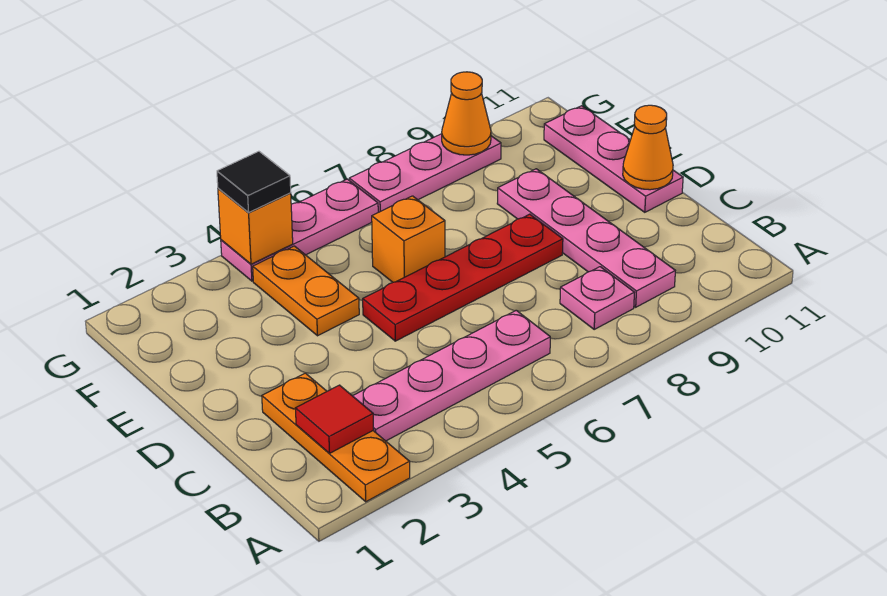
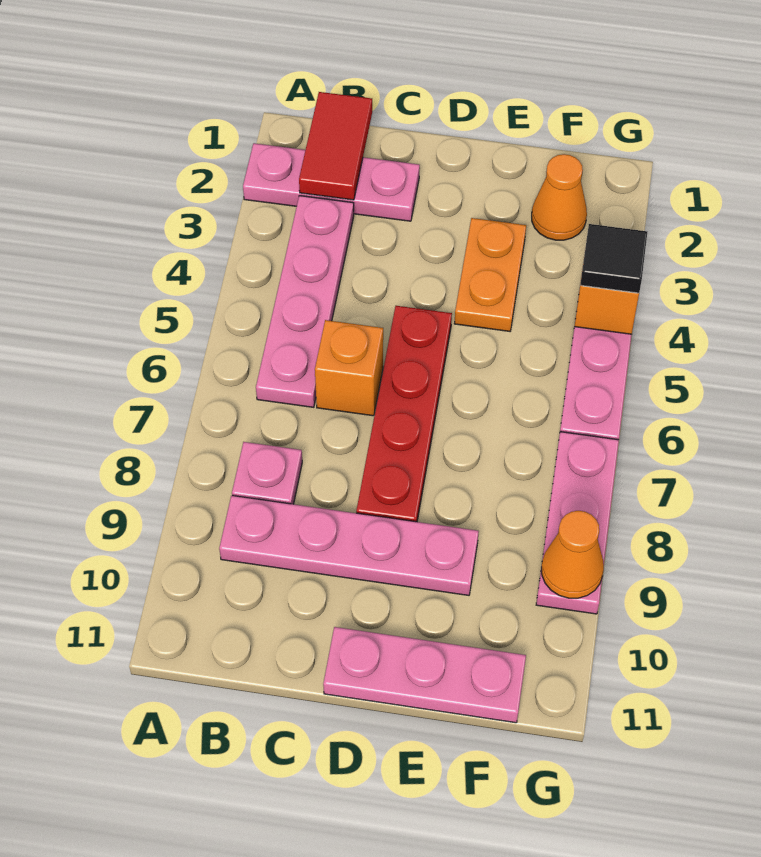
orange 1x3 plate [262,373,410,502] -> pink 1x3 plate [243,143,420,221]
red 1x1 tile [295,385,373,453] -> red 1x2 tile [299,92,372,200]
orange 1x1 cone [623,105,673,190] -> orange 1x1 cone moved to [532,154,587,240]
orange 1x2 plate [253,246,359,336] -> orange 1x2 plate turned to [454,218,526,331]
orange 1x1 brick [372,196,445,282] -> orange 1x1 brick moved to [315,320,383,416]

